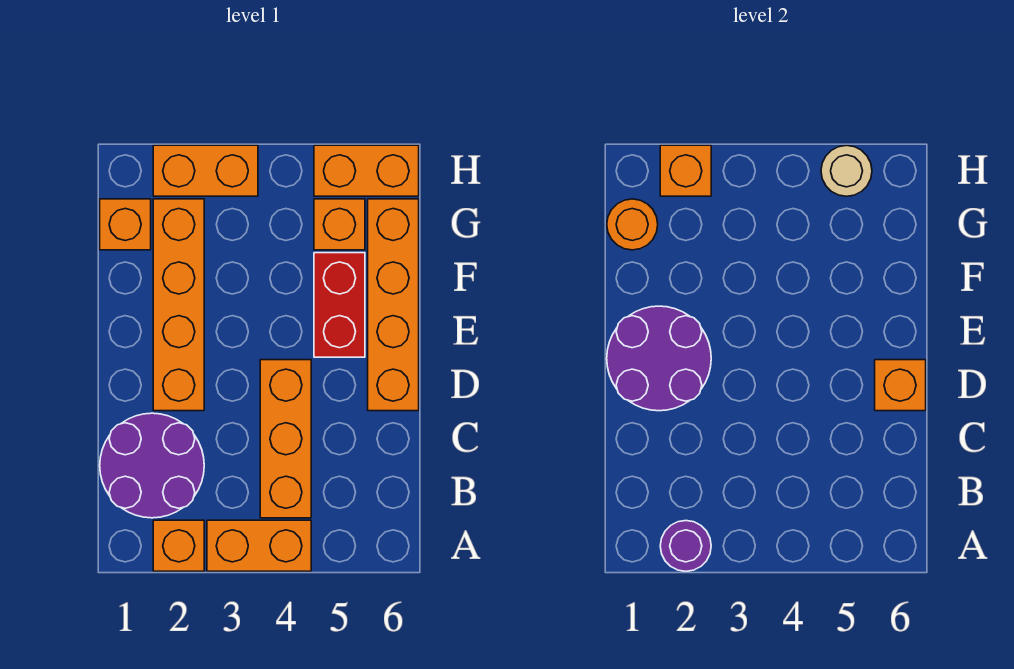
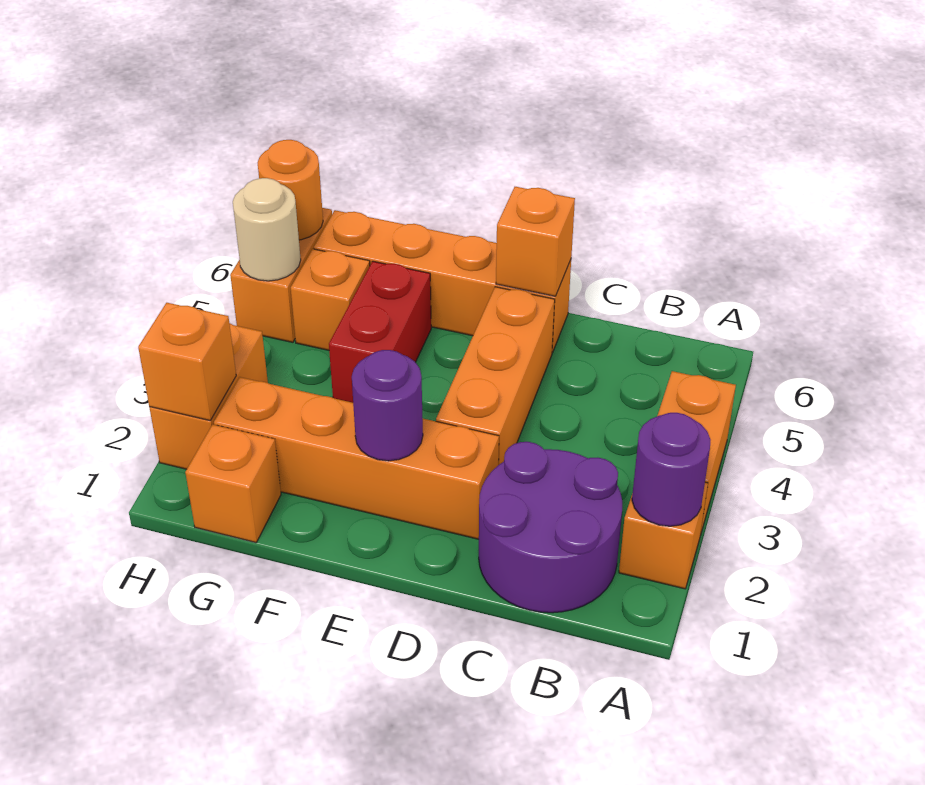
orange 1x3 brick [260,360,311,518] -> orange 1x3 brick turned to [436,287,555,465]
purple 2x2 round brick [607,306,711,411] -> purple 1x1 round brick [352,350,423,461]
red 1x2 brick [314,253,365,357] -> red 1x2 brick turned to [329,261,431,403]
orange 1x1 round brick [607,199,658,250] -> orange 1x1 round brick moved to [258,140,323,240]

